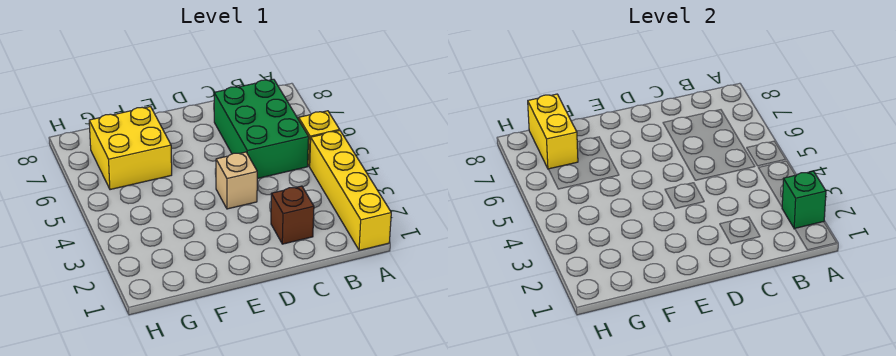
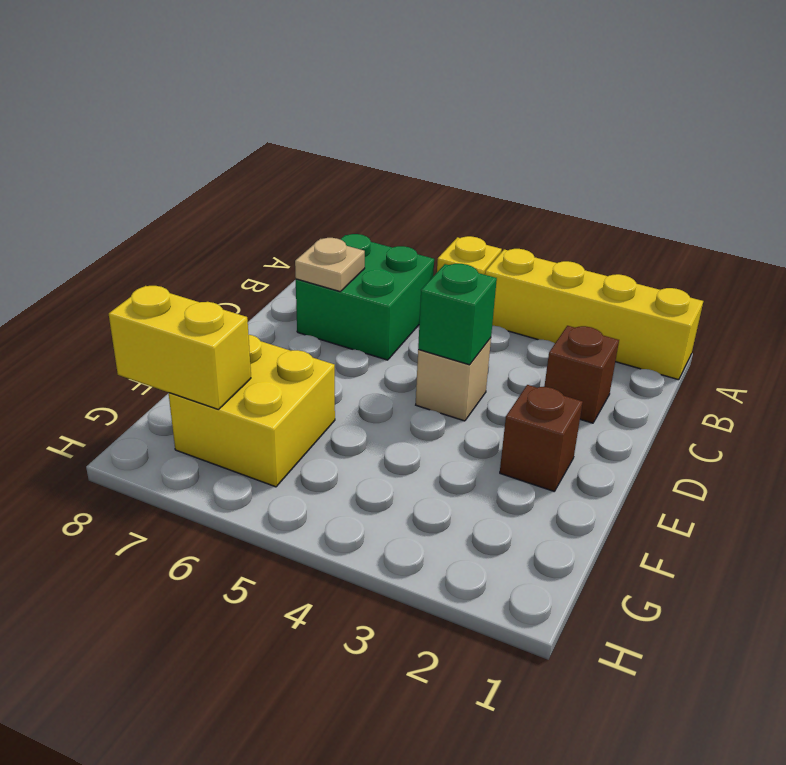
green 1x1 brick [782,171,826,229] -> green 1x1 brick moved to [418,264,497,365]
green 2x3 brick [214,79,309,179] -> green 2x2 brick [296,234,434,360]
none -> tan 1x1 plate [295,238,365,292]
none -> brown 1x1 brick [500,385,583,491]

